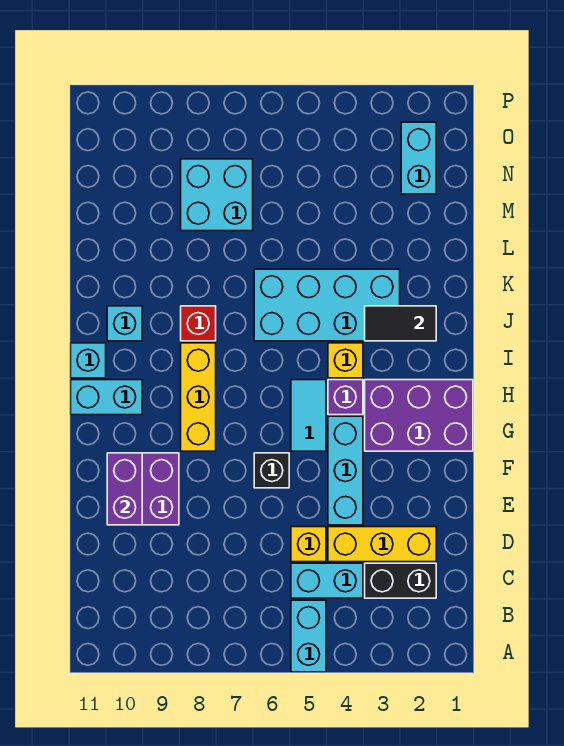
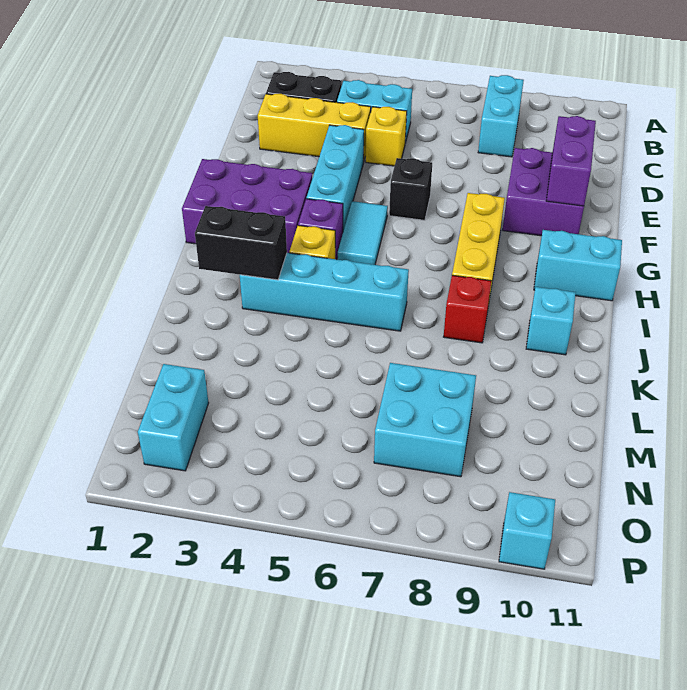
cyan 1x2 brick [291,600,326,672] -> cyan 1x2 brick moved to [478,75,524,157]
cyan 1x1 brick [71,343,106,378] -> cyan 1x1 brick moved to [499,492,555,569]
black 1x2 tile [365,306,436,341] -> black 1x2 brick [195,206,287,280]
cyan 2x4 brick [254,269,400,341] -> cyan 1x4 brick [240,253,409,331]

